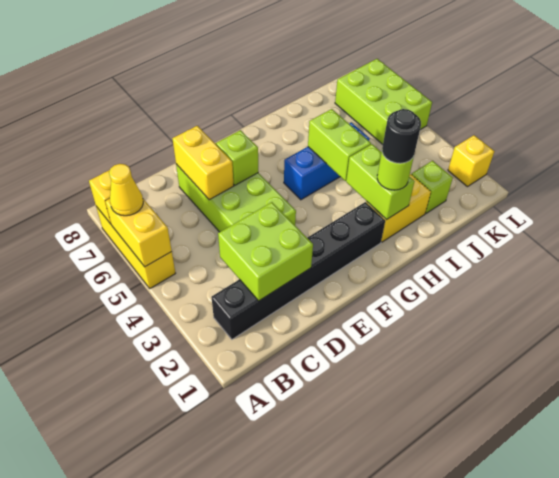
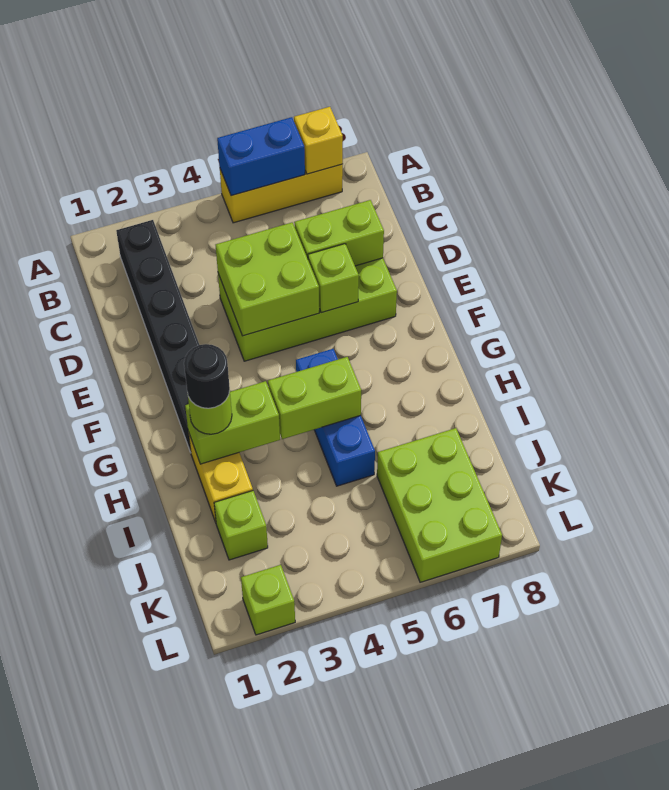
yellow 1x2 brick [105,199,172,267] -> blue 1x2 brick [217,117,305,196]
yellow 1x1 cone [109,164,143,216] -> none
lime 2x2 brick [218,202,313,301] -> lime 2x2 brick moved to [216,223,319,336]
yellow 1x2 brick [172,126,234,200] -> lime 1x2 brick [294,200,384,266]
lime 2x3 brick [335,59,432,144] -> lime 2x3 brick turned to [377,428,502,582]
yellow 1x1 brick [448,135,494,187] -> lime 1x1 brick [241,565,295,635]

